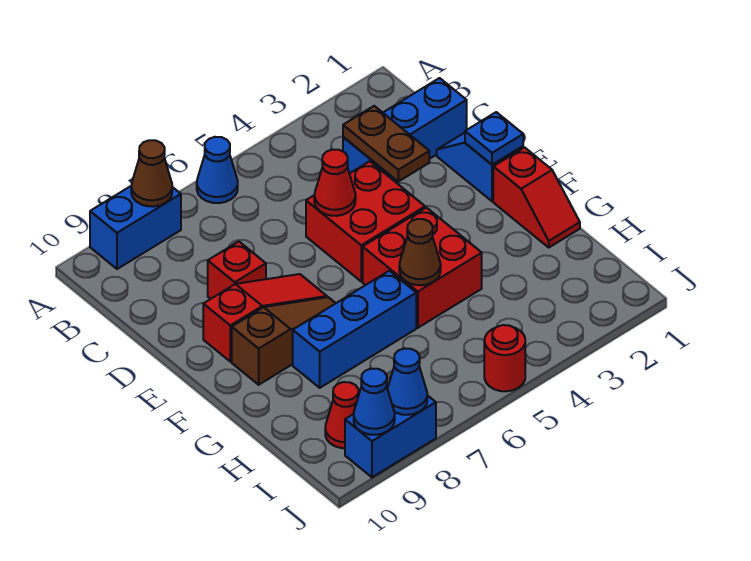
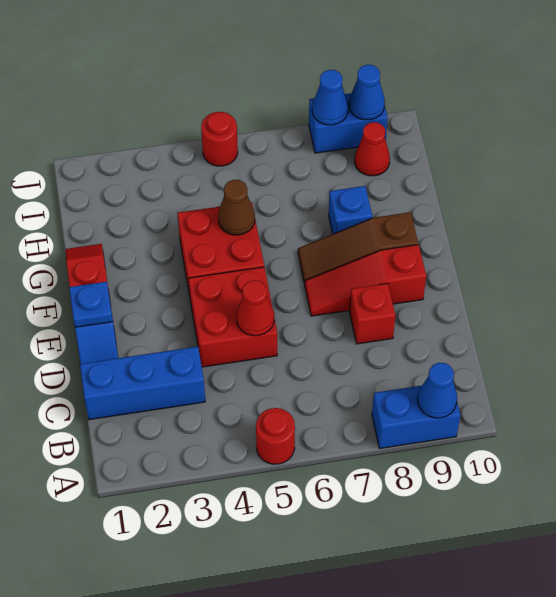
none -> red 1x1 round brick [256,408,295,464]
blue 1x1 cone [197,137,238,203] -> blue 1x1 cone moved to [418,363,457,418]
brown 1x1 cone [131,140,172,207] -> none
brown 1x2 plate [343,106,429,182] -> none
blue 1x3 brick [293,271,416,388] -> blue 1x1 brick [329,186,372,234]

